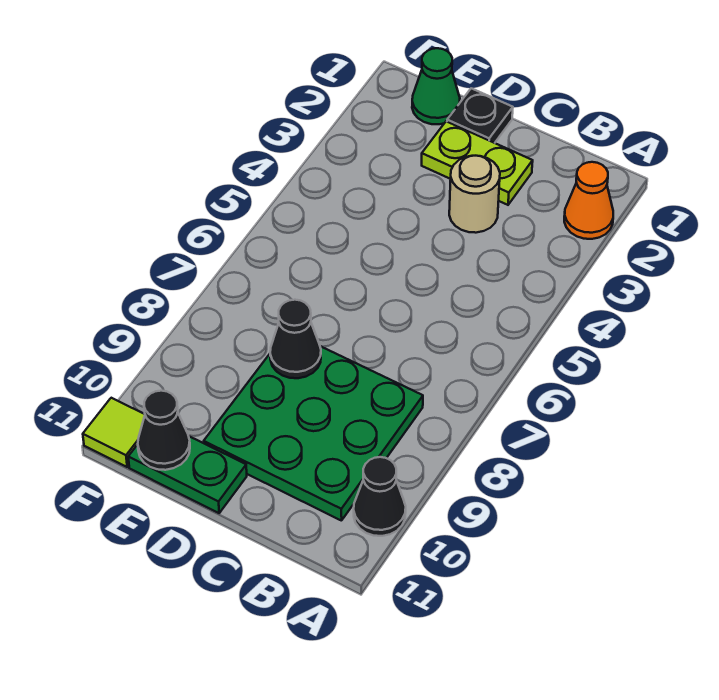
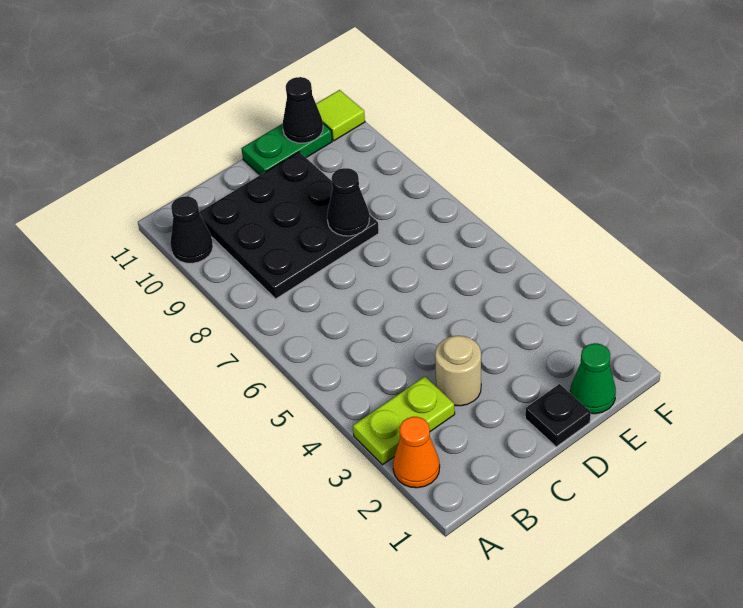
green 3x3 plate [204,346,423,521] -> black 3x3 plate [199,152,379,299]
lime 1x2 plate [422,121,533,205] -> lime 1x2 plate moved to [353,377,455,465]

